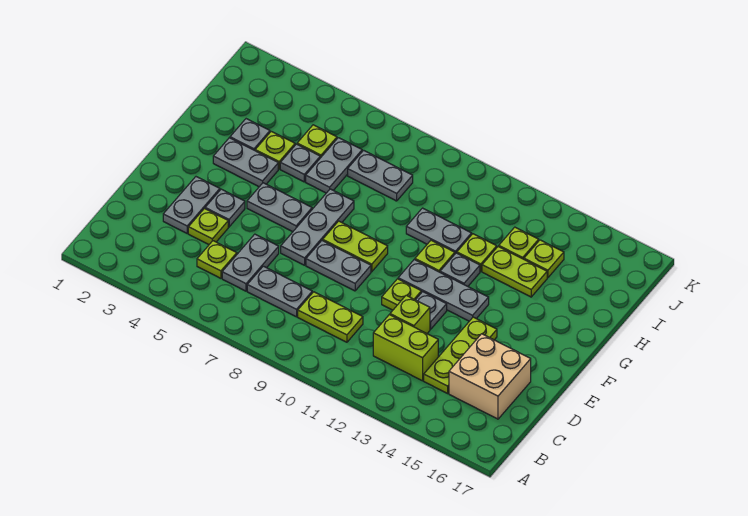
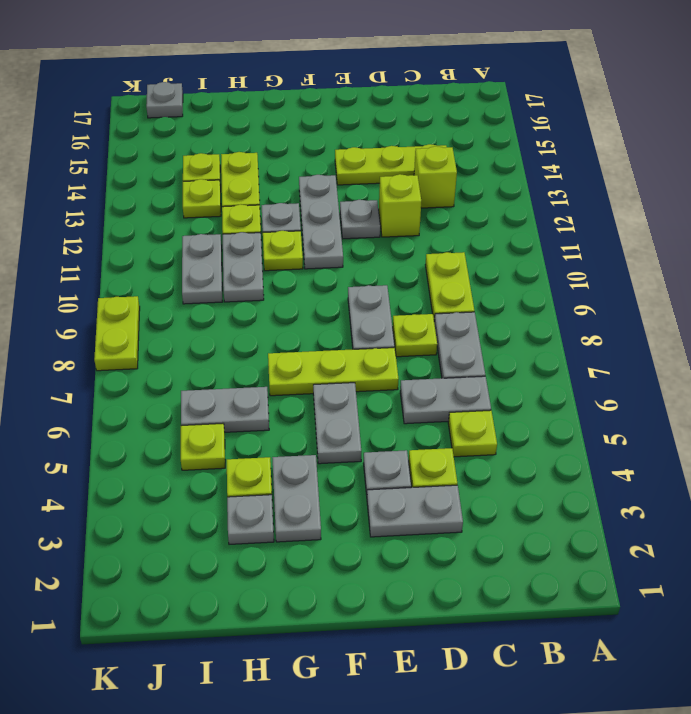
lime 1x2 brick [373,315,438,381] -> lime 1x1 brick [414,146,457,208]
tan 2x2 brick [449,334,531,419] -> none
grey 1x3 plate [281,189,354,265] -> lime 1x3 plate [268,348,399,396]
lime 1x1 plate [382,279,421,310] -> lime 1x1 plate moved to [393,314,437,357]
lime 1x2 plate [323,221,388,272] -> lime 1x2 plate moved to [94,296,140,371]
grey 1x1 plate [280,144,320,182] -> grey 1x1 plate moved to [146,82,183,118]
grey 1x2 plate [348,150,413,201] -> grey 1x2 plate moved to [182,234,222,304]

